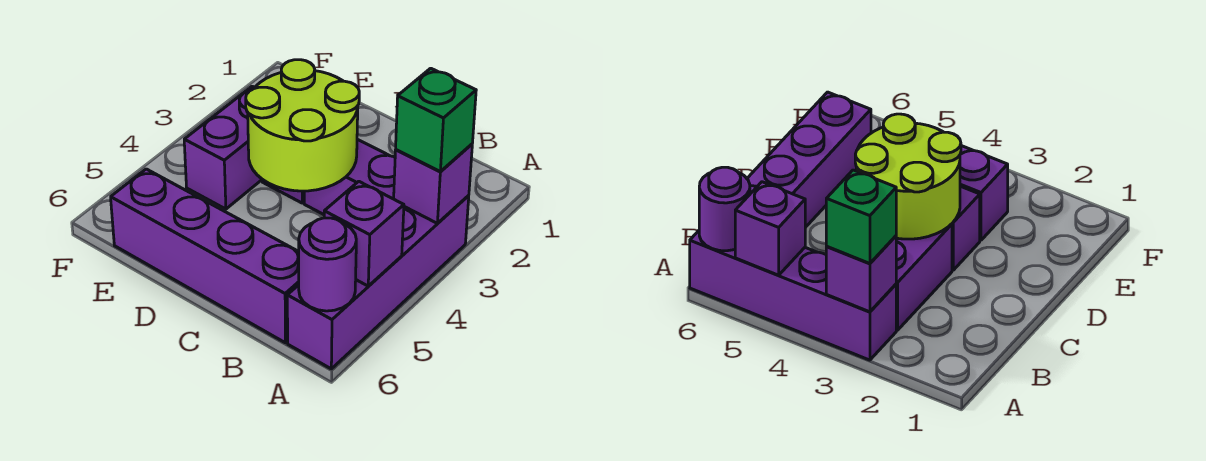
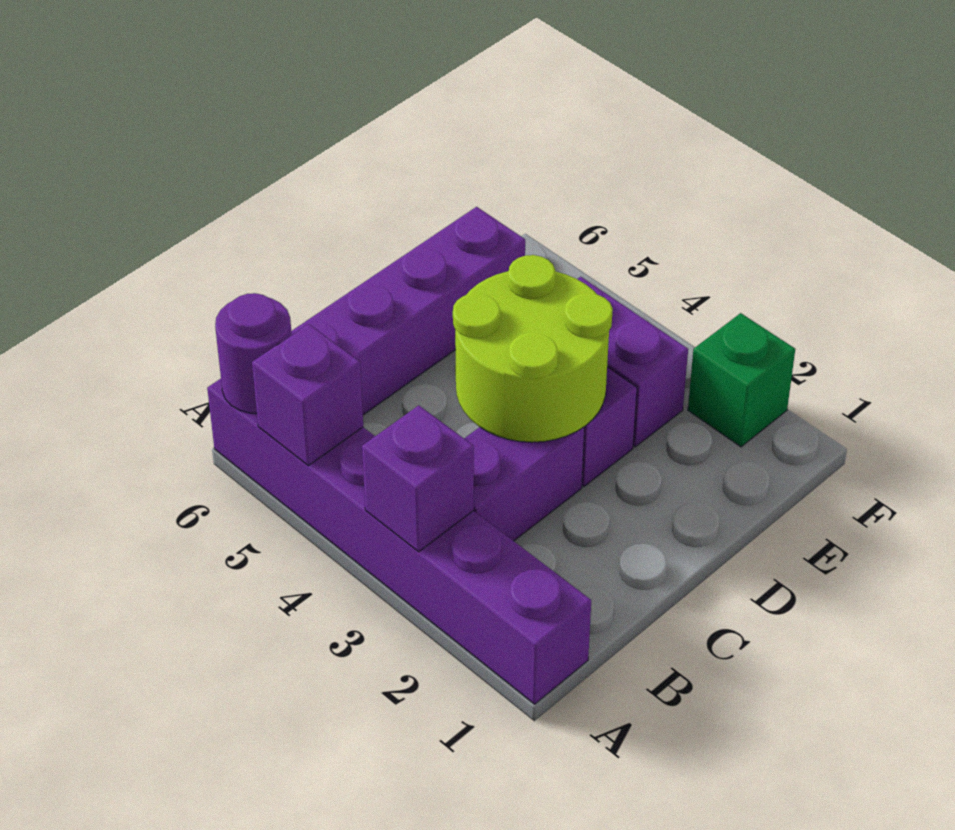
purple 1x4 brick [287,195,469,369] -> purple 1x6 brick [207,379,591,704]
green 1x1 brick [396,68,476,171] -> green 1x1 brick moved to [688,313,795,447]

